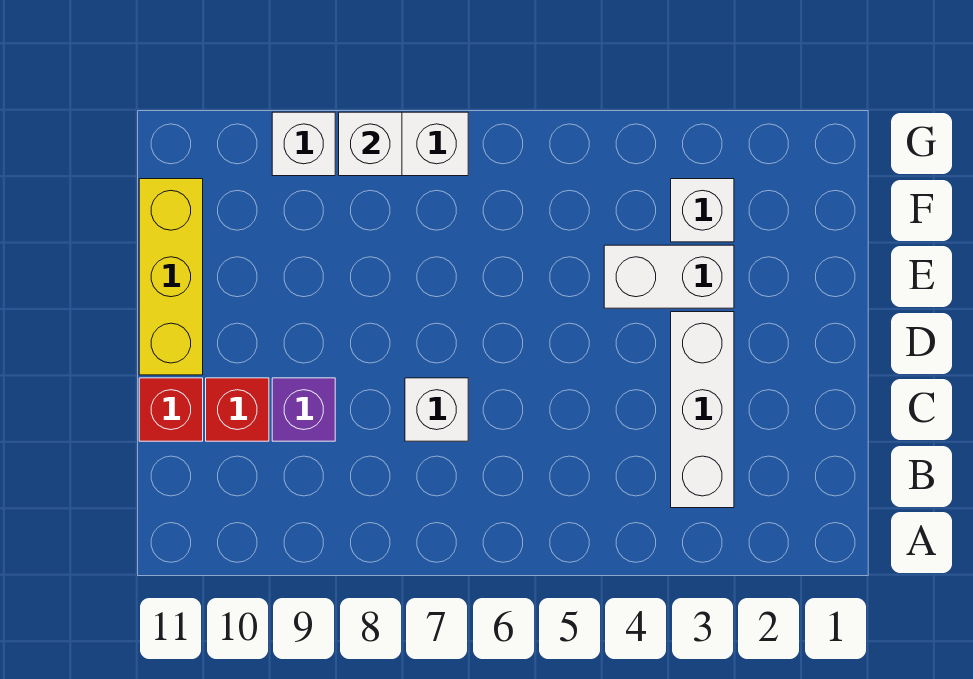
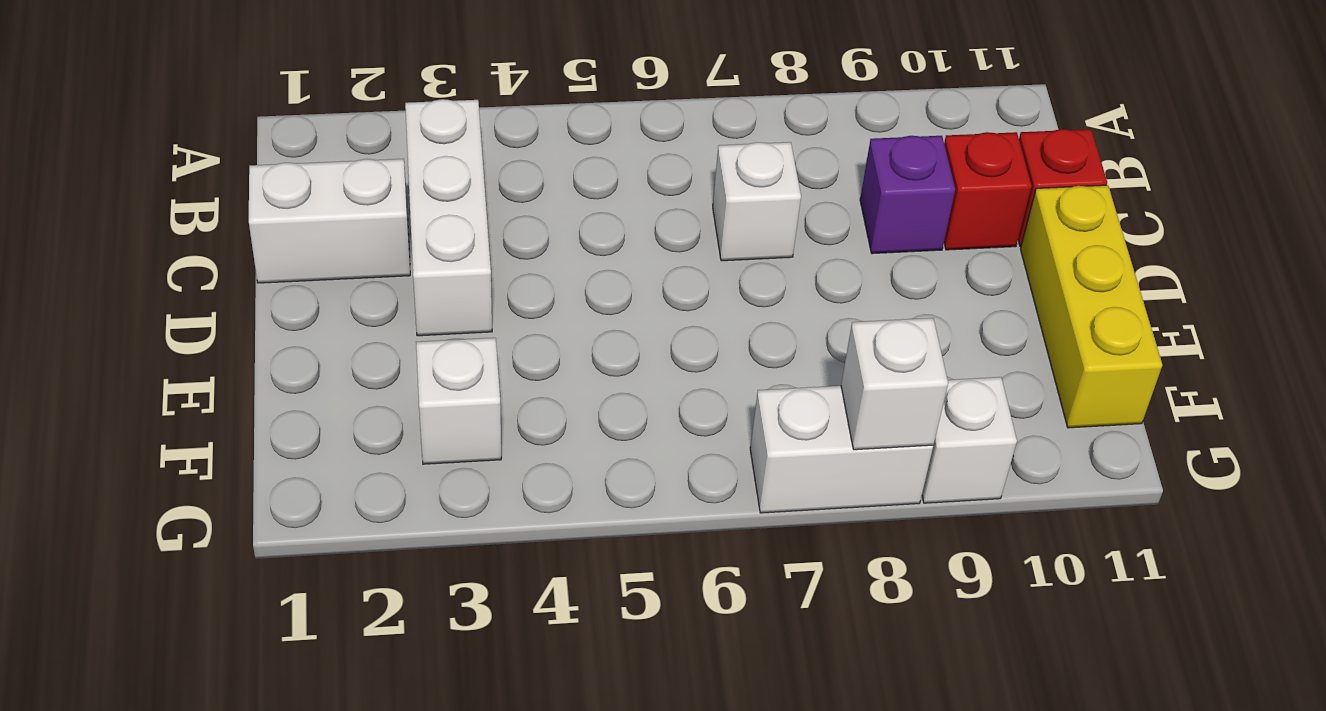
white 1x2 brick [604,245,734,308] -> white 1x2 brick moved to [249,159,410,283]

